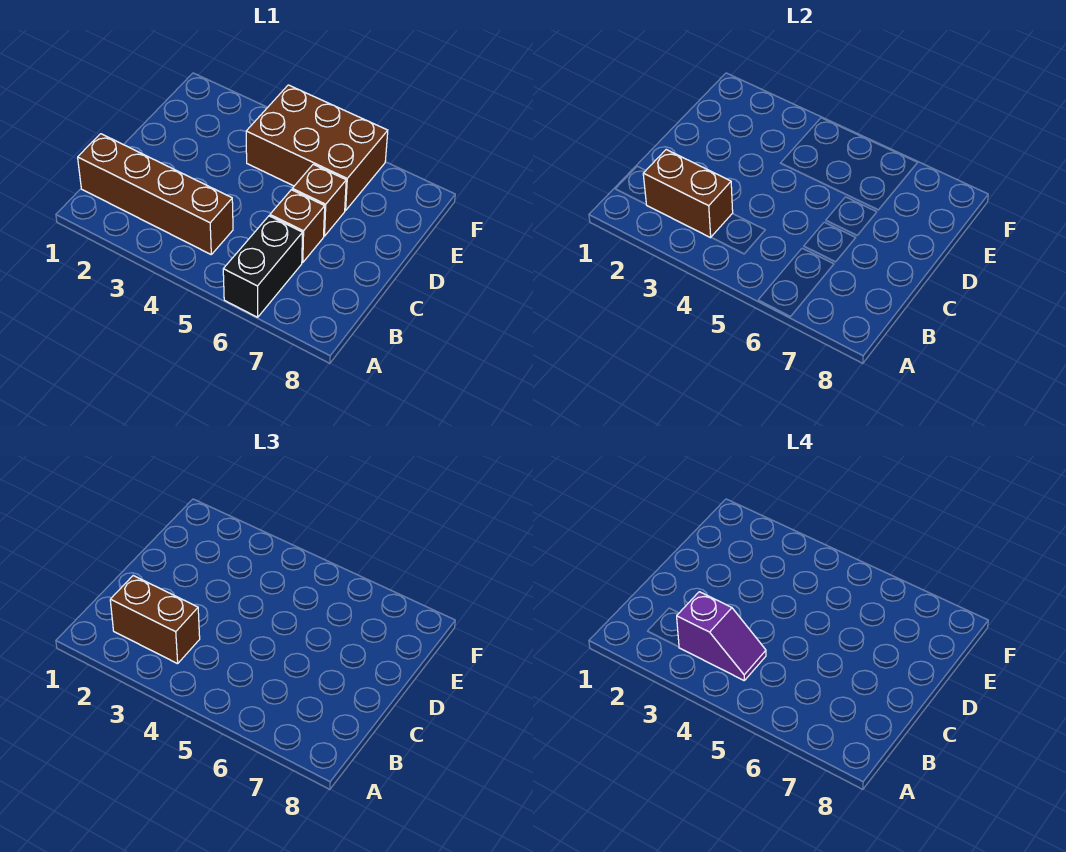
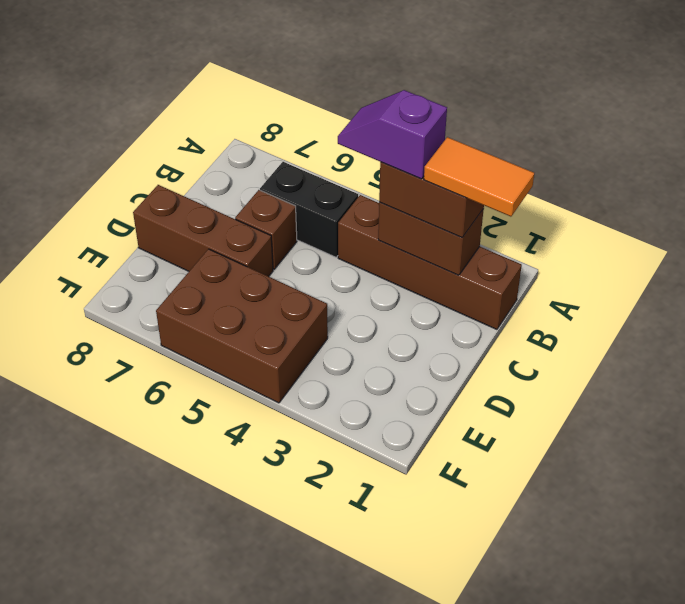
black 1x2 brick [223,216,303,317] -> black 1x2 brick turned to [260,162,358,257]
none -> orange 1x2 tile [424,137,534,217]
brown 1x1 brick [292,164,346,236] -> brown 1x3 brick [133,185,273,277]

